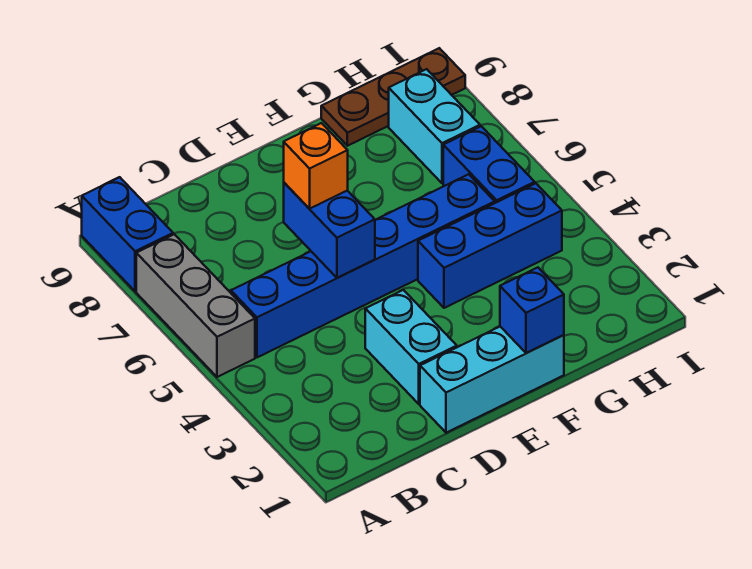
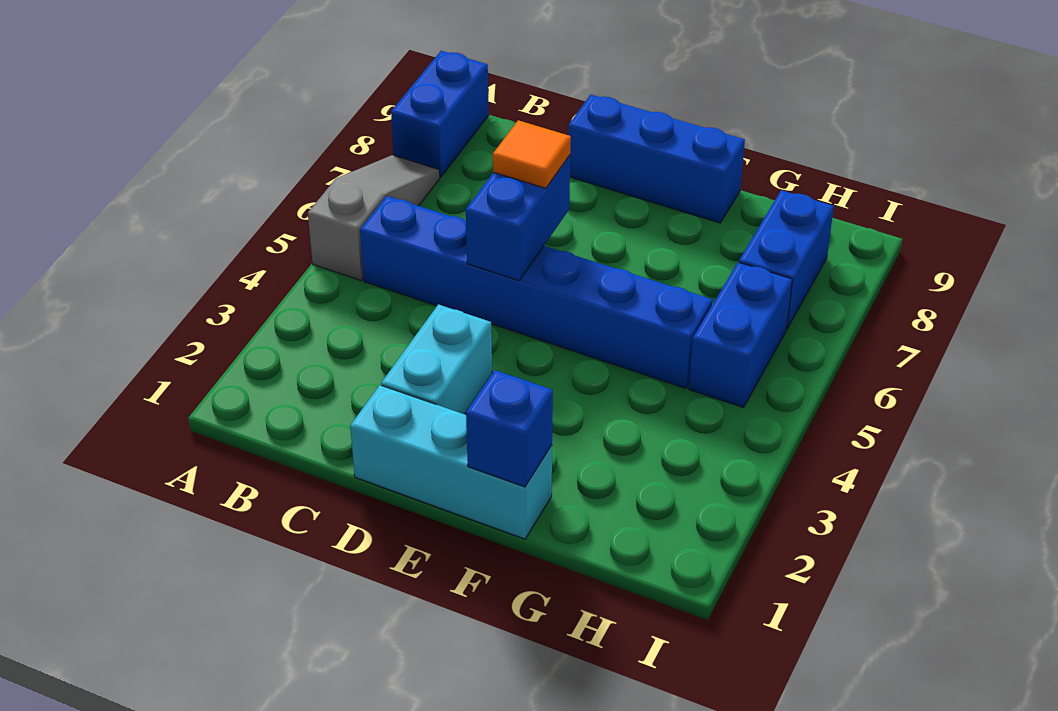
grey 1x3 brick [136,234,255,377] -> grey 1x3 slope [308,155,440,280]
orange 1x1 brick [284,123,348,209] -> orange 1x1 tile [493,120,571,188]
blue 1x3 brick [418,183,562,308] -> blue 1x3 brick moved to [568,95,745,223]
brown 1x3 plate [321,48,465,146] -> none
cyan 1x2 brick [389,69,480,183] -> blue 1x2 brick [739,190,834,329]

